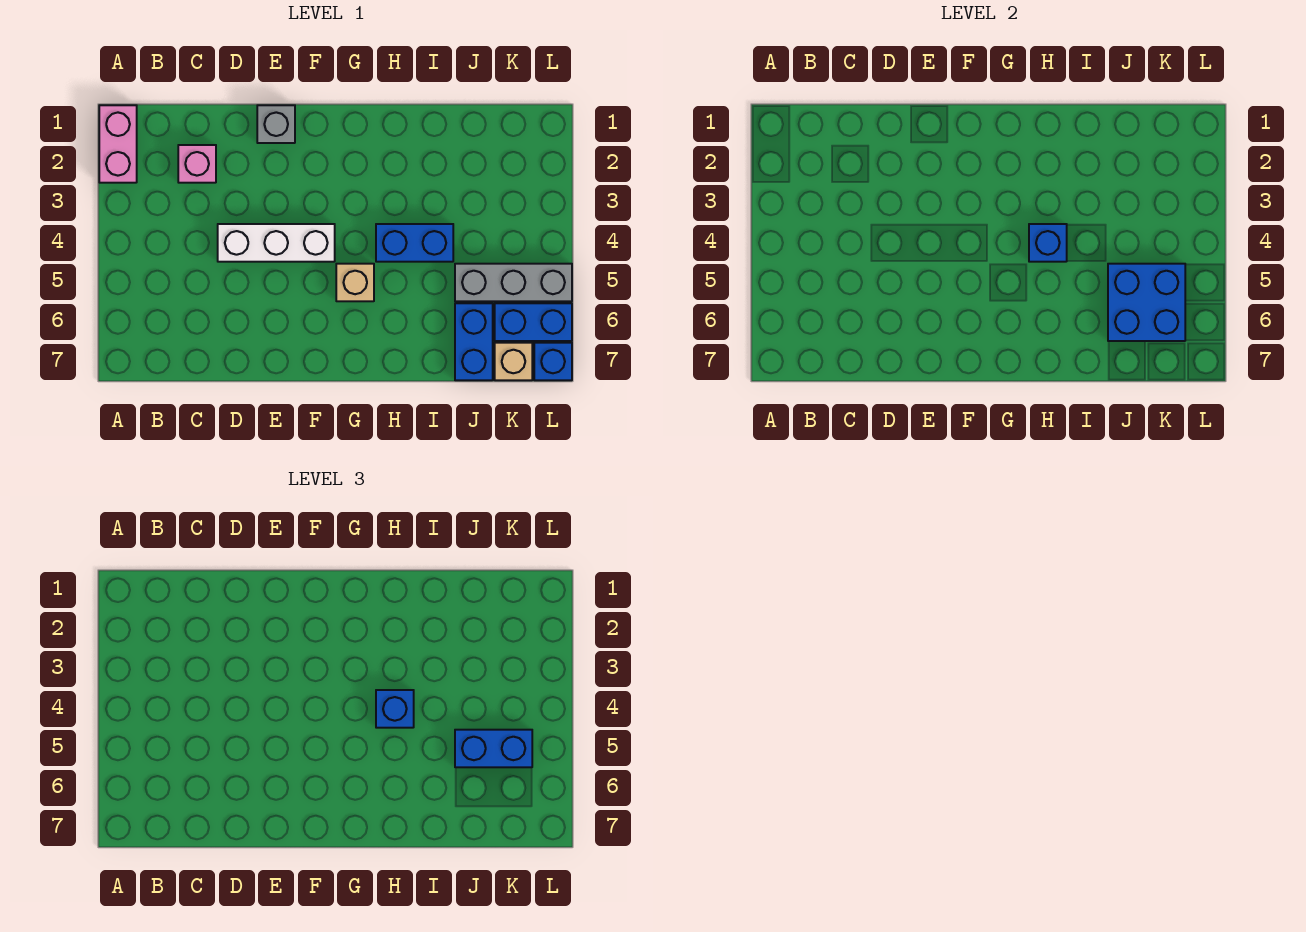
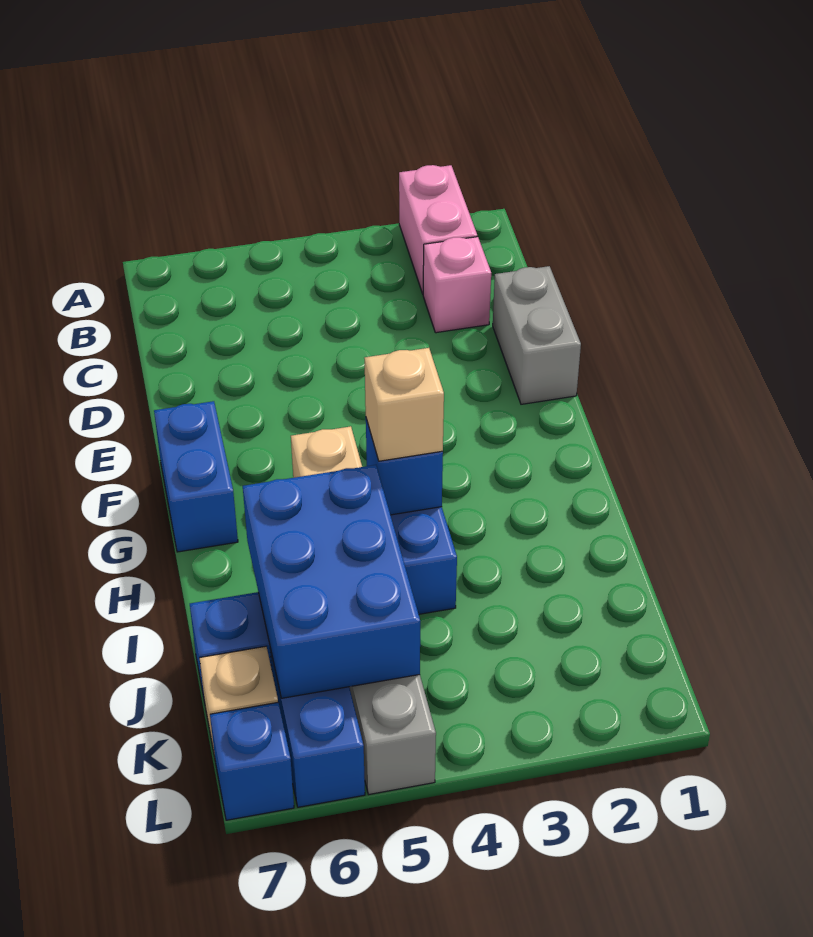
pink 1x2 brick [99,105,137,183] -> pink 1x2 brick turned to [399,165,477,294]
white 1x3 brick [218,224,335,262] -> none
grey 1x1 brick [257,105,295,143] -> grey 1x2 brick [493,266,581,404]
blue 1x1 brick [376,690,414,728] -> tan 1x1 brick [365,348,444,461]
blue 2x2 brick [1108,264,1185,341] -> blue 2x3 brick [243,465,420,698]
blue 1x2 brick [455,730,532,767] -> blue 1x2 brick moved to [154,401,238,552]

